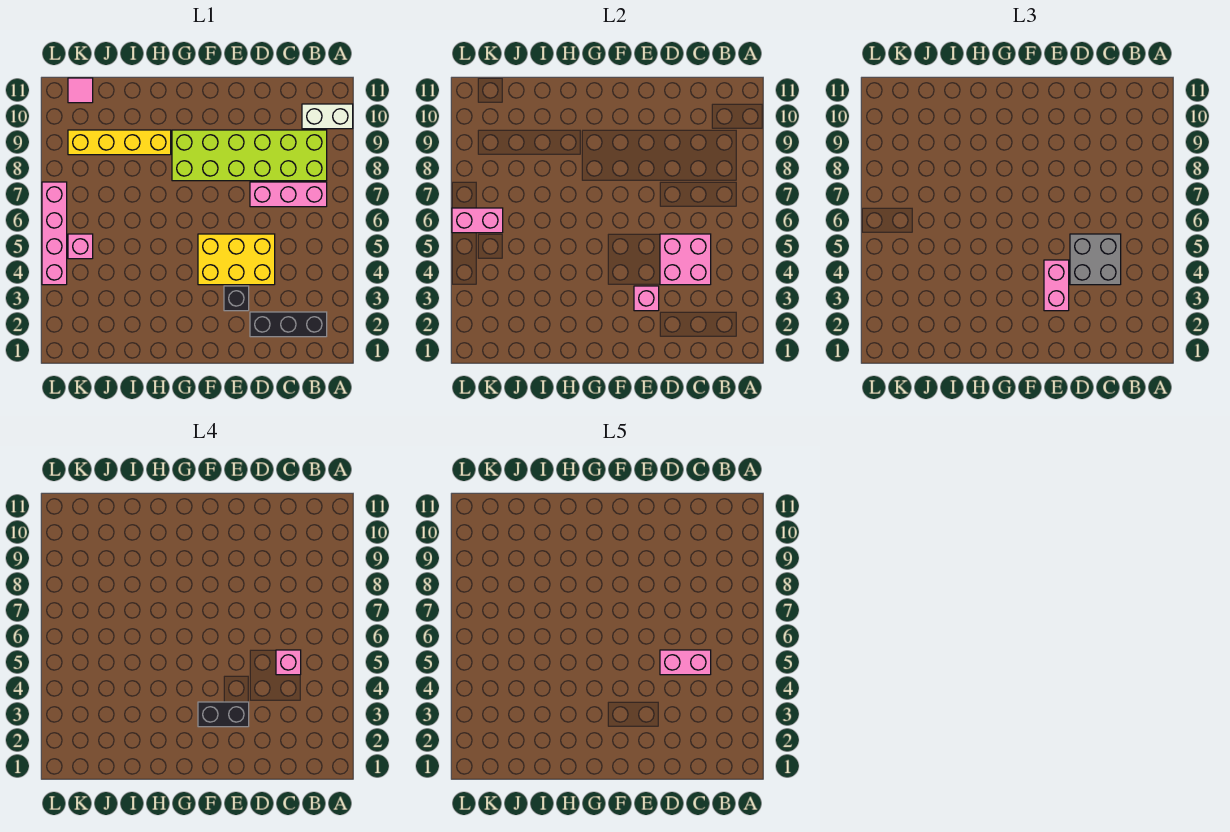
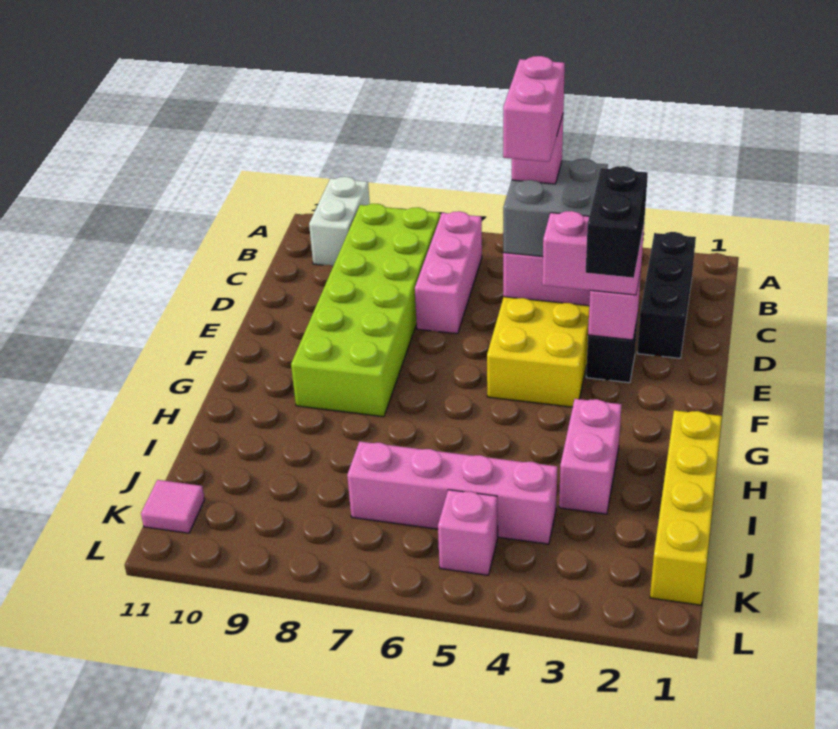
yellow 1x4 brick [68,130,171,155] -> yellow 1x4 brick moved to [650,410,722,605]
pink 1x2 brick [452,208,503,233] -> pink 1x2 brick moved to [559,399,622,514]
pink 1x4 brick [42,182,67,285] -> pink 1x4 brick moved to [347,442,558,544]

